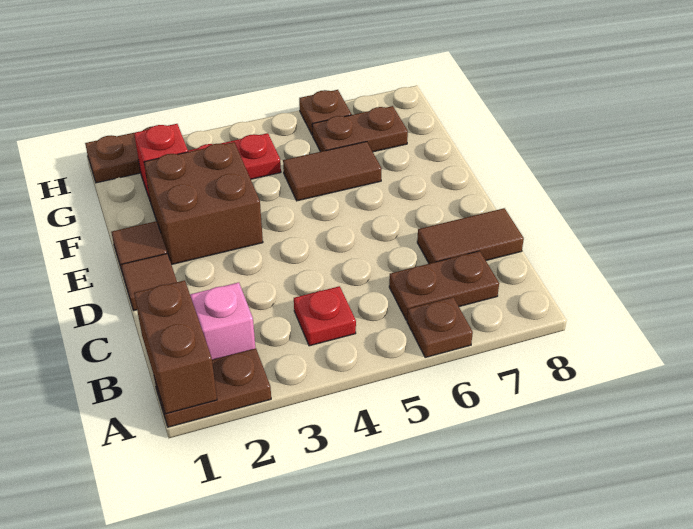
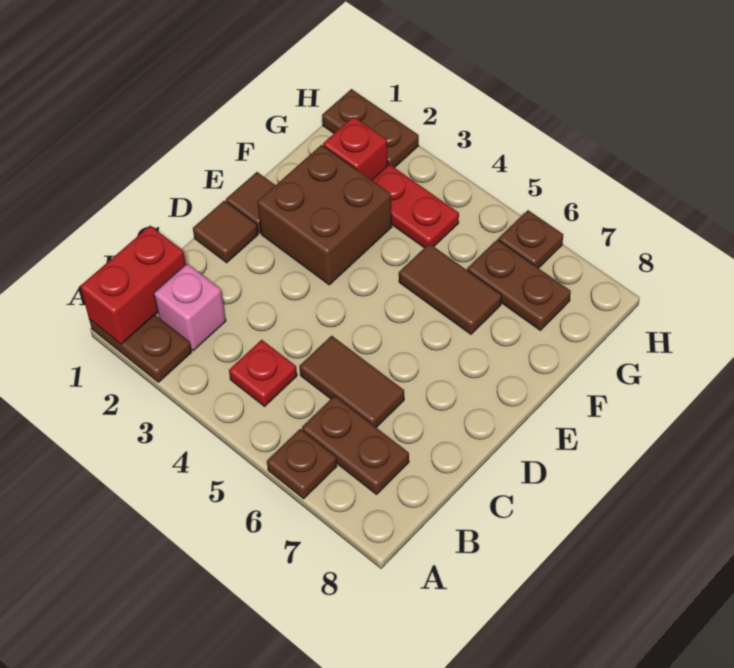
brown 1x2 brick [134,280,217,414] -> red 1x2 brick [80,226,186,344]
brown 1x2 tile [417,208,524,264] -> brown 1x2 tile moved to [300,336,404,428]

